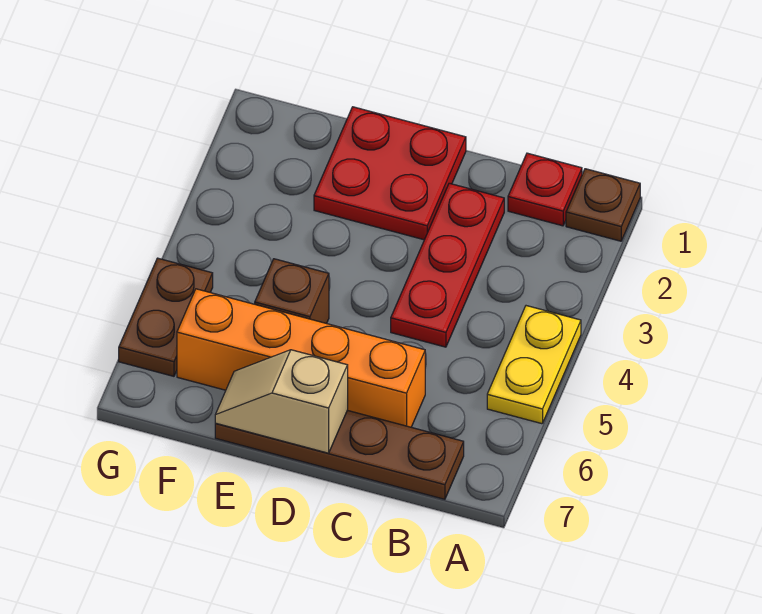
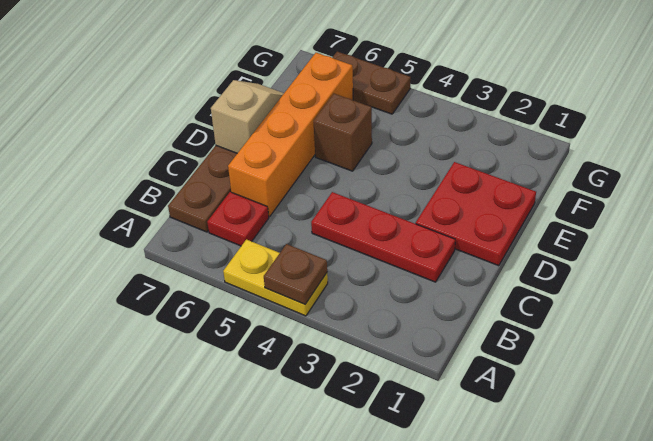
brown 1x1 plate [566,169,640,241] -> brown 1x1 plate moved to [264,244,327,304]
red 1x1 plate [508,153,582,226] -> red 1x1 plate moved to [207,192,269,246]

